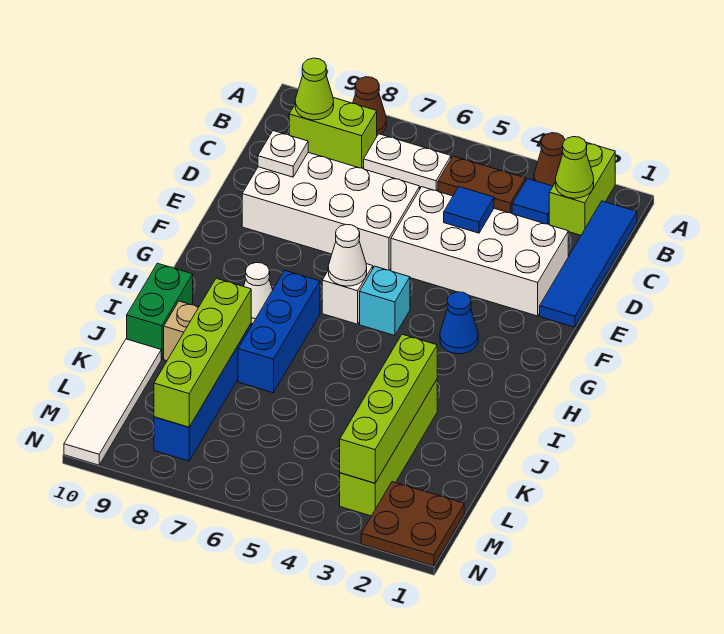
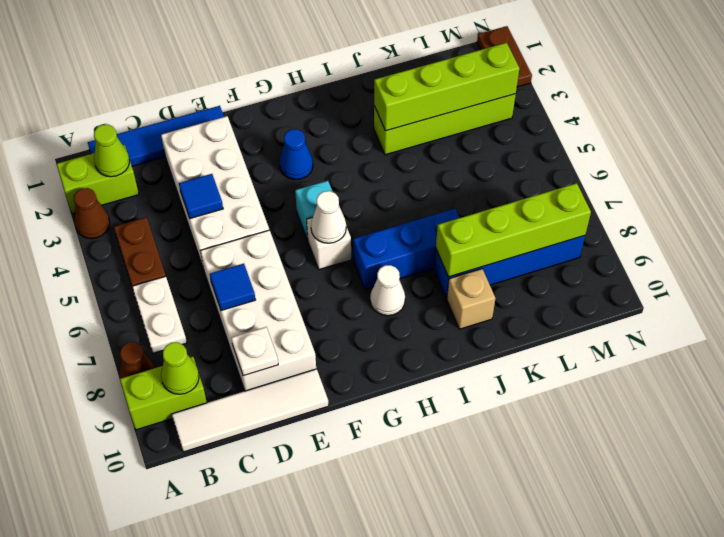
blue 1x1 tile [512,179,553,224] -> blue 1x1 tile moved to [210,264,255,311]
lime 1x2 brick [289,98,377,168] -> lime 1x2 brick turned to [120,357,207,430]
green 1x2 brick [127,263,193,359] -> none
white 1x4 tile [64,339,161,465] -> white 1x4 tile moved to [172,369,329,452]
brown 2x2 plate [361,482,464,566] -> brown 1x2 plate [477,26,532,87]

